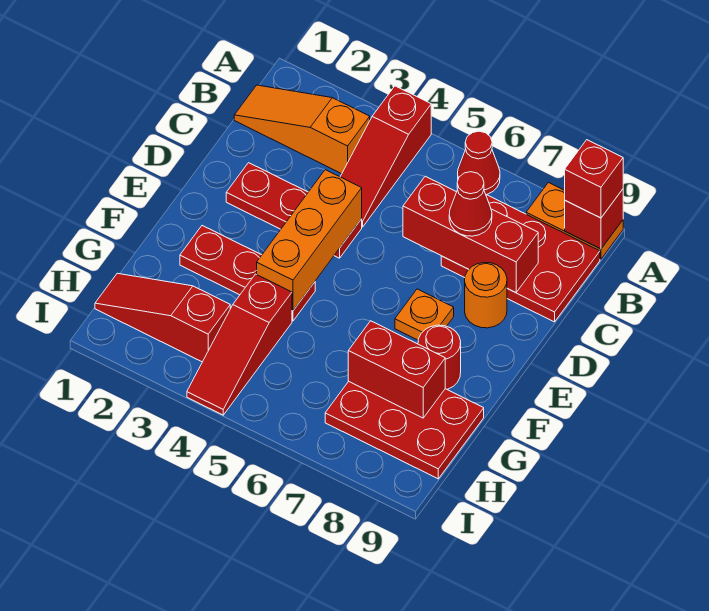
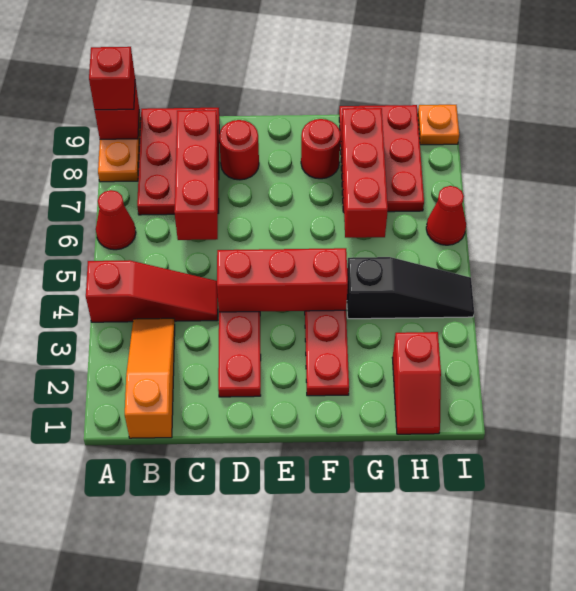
orange 1x3 slope [234,85,370,174] -> orange 1x3 slope turned to [125,318,175,438]
red 1x1 cone [449,172,492,236] -> red 1x1 cone moved to [426,186,466,245]
orange 1x3 brick [257,170,362,311] -> red 1x3 brick [217,248,348,312]
orange 1x1 round brick [465,262,507,328] -> red 1x1 round brick [219,120,259,180]
orange 1x1 plate [395,289,454,340] -> orange 1x1 plate moved to [418,105,459,145]
red 1x3 slope [187,274,292,415] -> black 1x3 slope [347,257,474,319]
red 1x2 brick [348,321,445,418] -> red 1x3 brick [341,108,388,238]
red 1x3 slope [95,273,230,362] -> red 1x2 slope [392,332,441,434]

